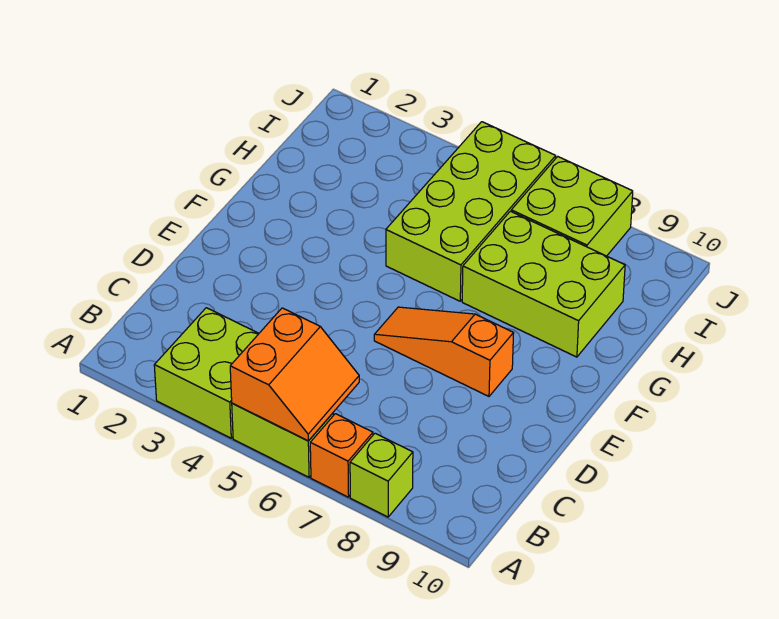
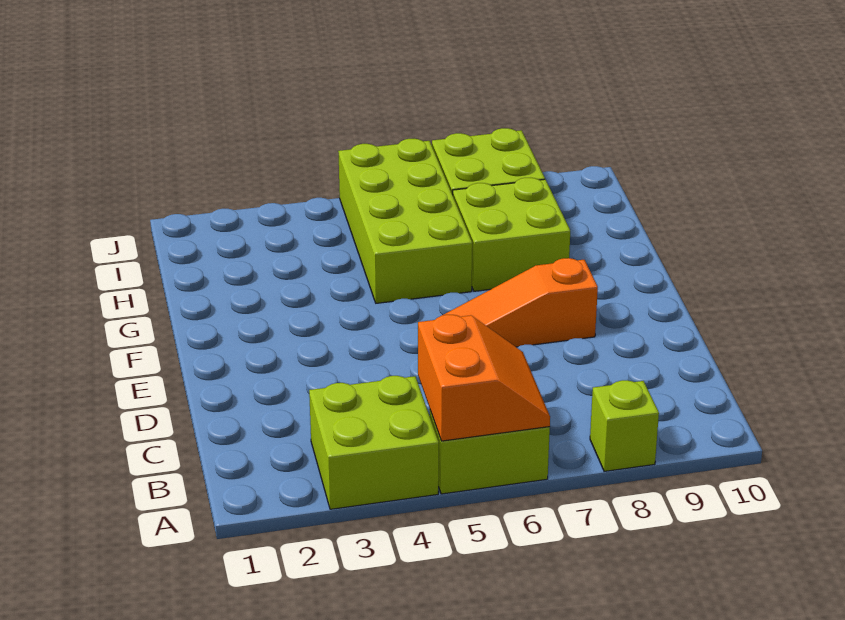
orange 1x1 brick [310,414,373,497] -> none
lime 2x3 brick [462,211,625,357] -> lime 2x2 brick [453,178,570,291]

